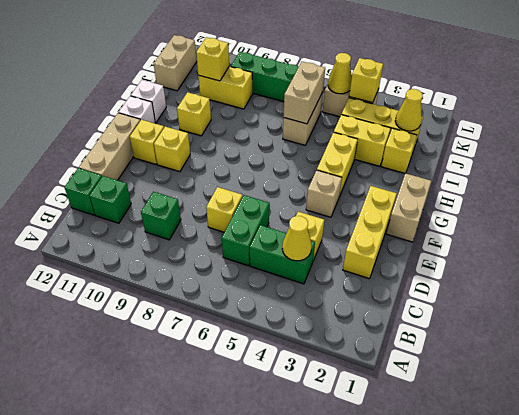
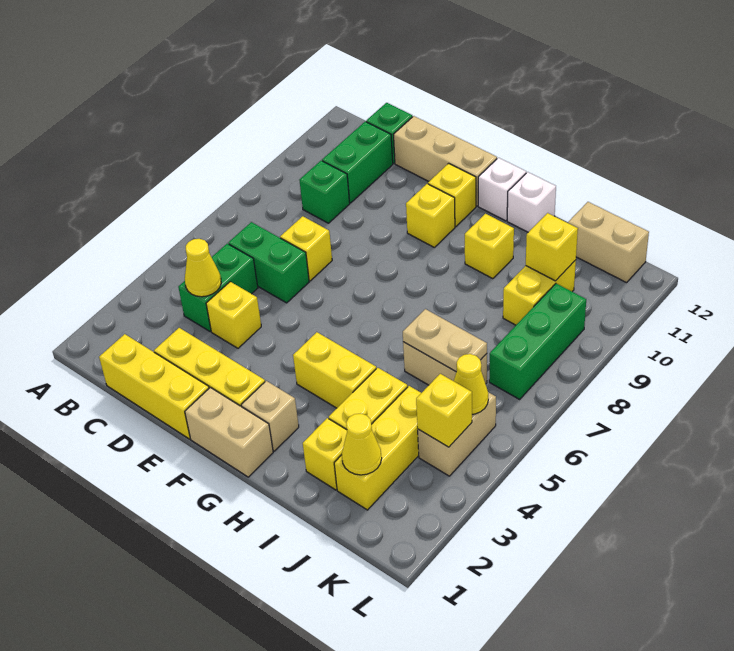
none -> yellow 1x3 brick [99,334,209,439]
green 1x1 brick [89,176,131,223] -> green 1x2 brick [322,122,393,203]
tan 1x1 brick [306,170,342,217] -> tan 1x1 brick moved to [241,381,299,451]
tan 1x2 brick [283,62,325,124] -> tan 1x2 plate [403,309,487,372]

